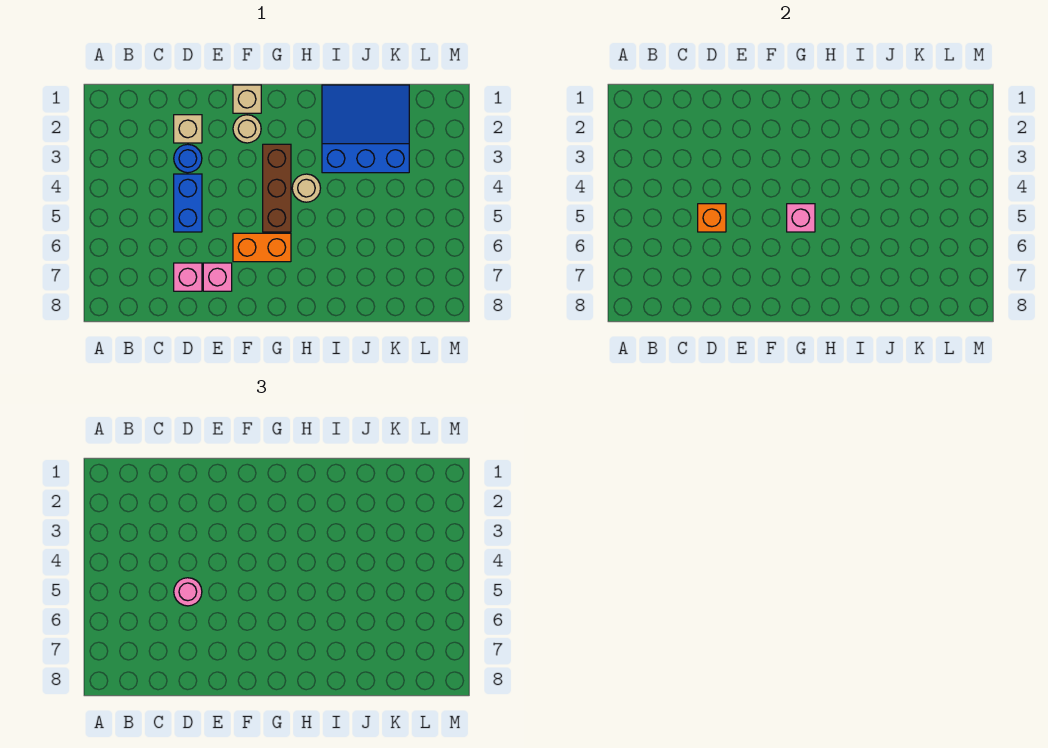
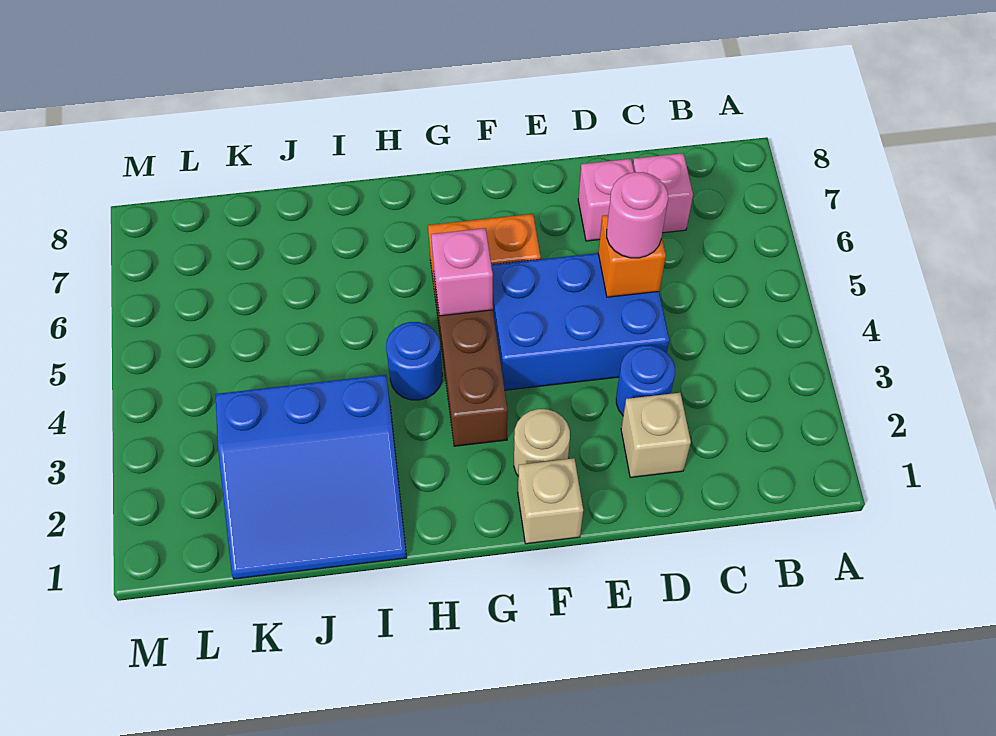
blue 1x2 brick [174,174,202,232] -> blue 2x3 brick [491,253,669,390]
pink 1x1 brick [203,263,232,291] -> pink 1x1 brick moved to [633,153,693,233]
tan 1x1 round brick [292,174,320,202] -> blue 1x1 round brick [386,322,442,400]

